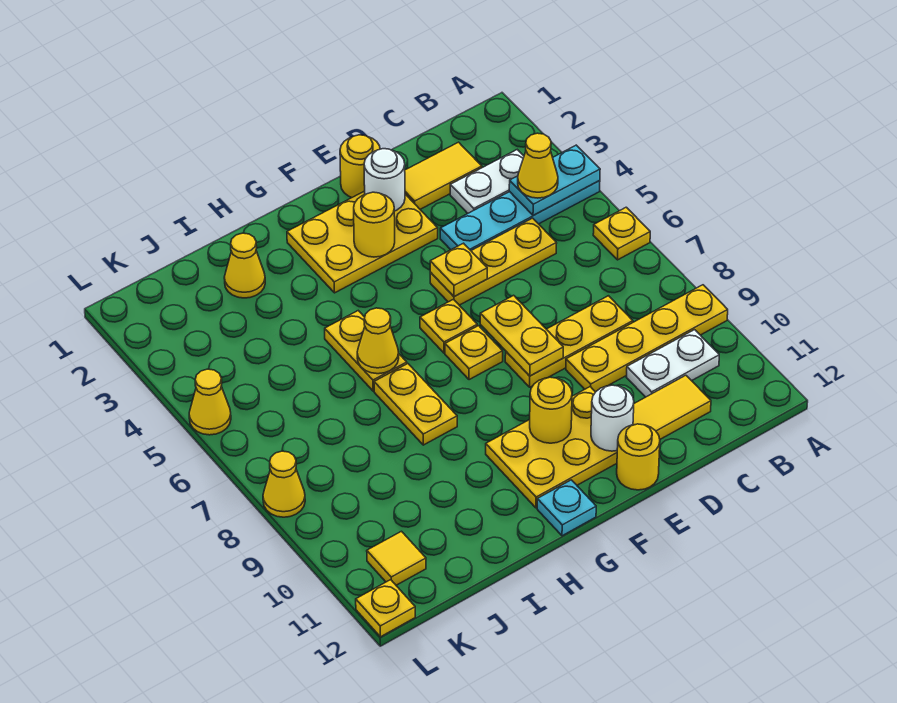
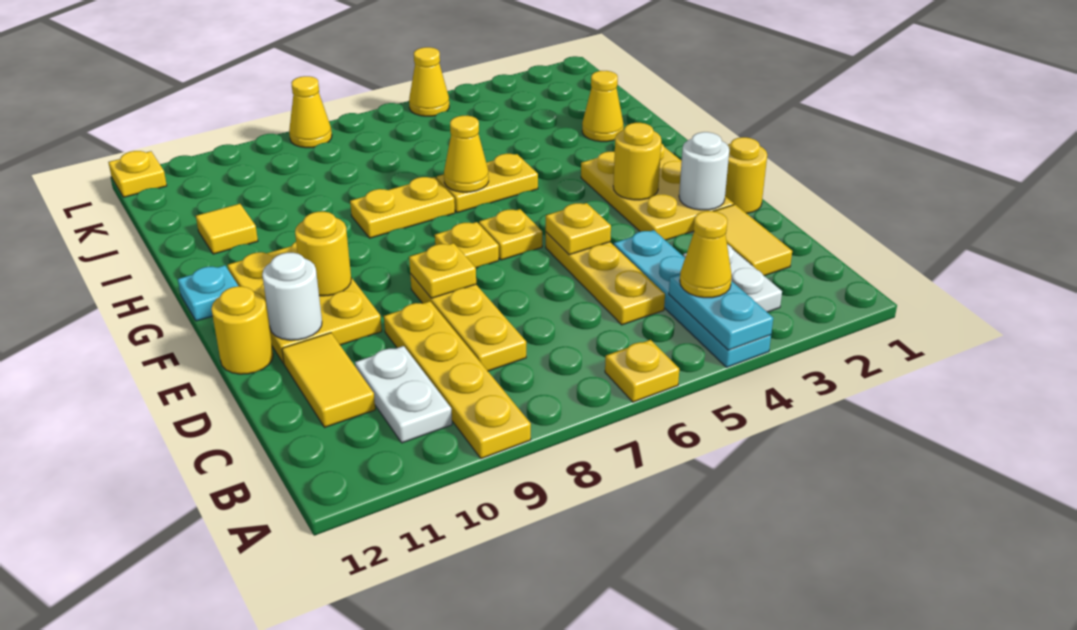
yellow 1x2 plate [480,295,563,376] -> yellow 1x1 plate [409,243,476,298]
yellow 1x1 tile [367,531,426,585] -> yellow 1x1 tile moved to [196,204,258,254]

